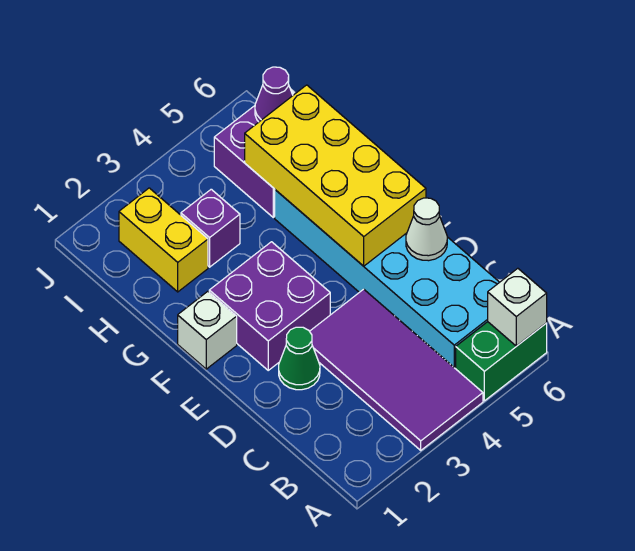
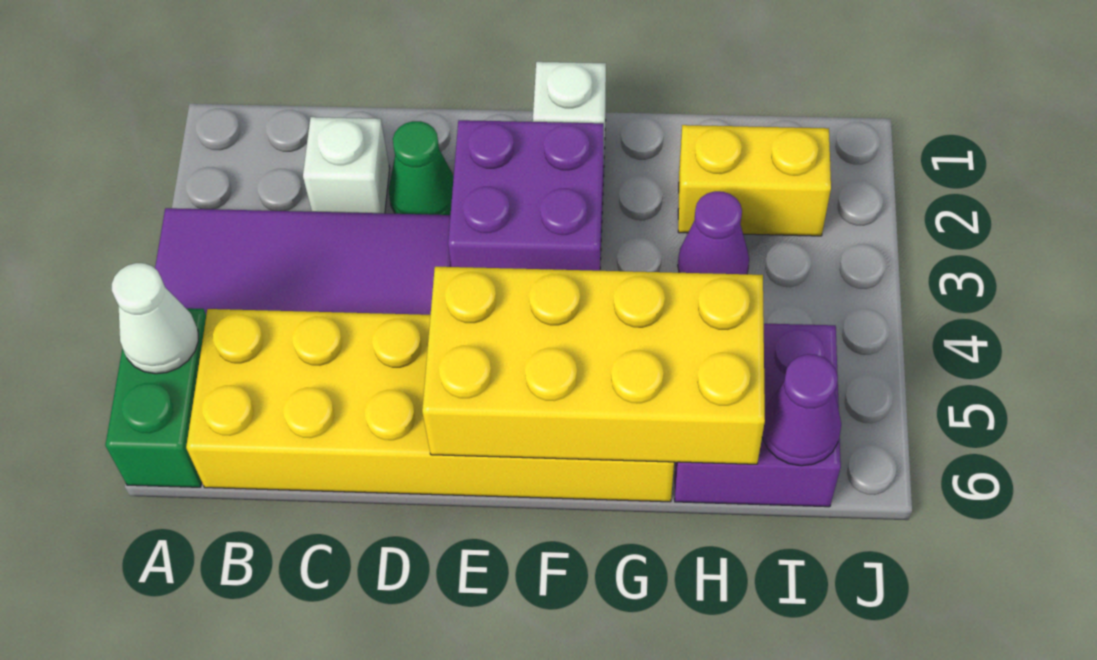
white 1x1 brick [488,268,547,346] -> white 1x1 brick moved to [303,117,390,213]
cyan 2x6 brick [275,190,499,369] -> yellow 2x6 brick [186,309,674,502]
white 1x1 cone [406,198,447,261] -> white 1x1 cone moved to [112,263,198,374]
purple 1x1 brick [181,189,240,267] -> purple 1x1 cone [678,191,749,274]

